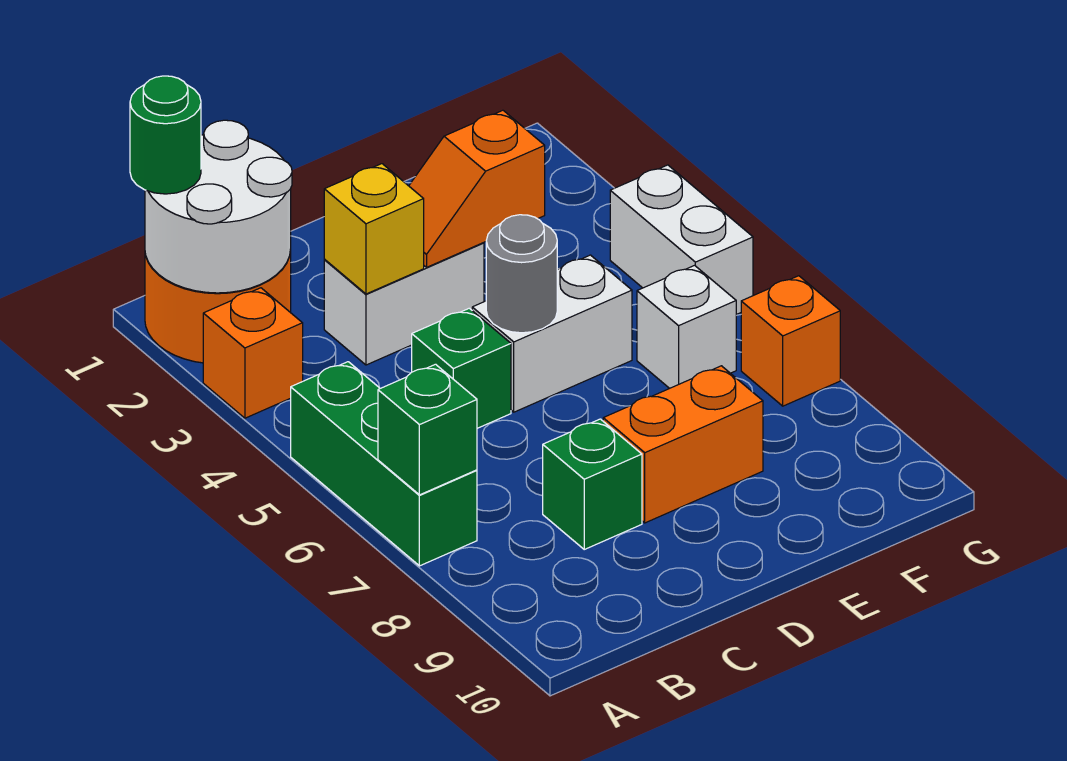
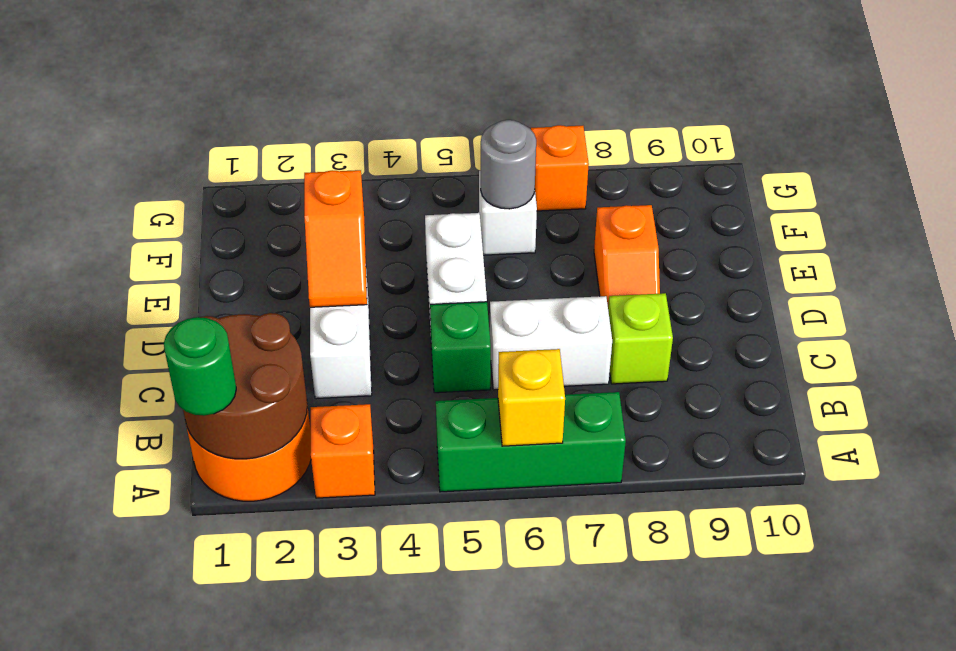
white 2x2 round brick [145,120,292,293] -> brown 2x2 round brick [183,313,307,459]
green 1x1 brick [378,364,477,495] -> none
yellow 1x1 brick [324,164,424,294] -> yellow 1x1 brick moved to [498,349,565,446]
green 1x1 brick [543,419,642,549] -> lime 1x1 brick [608,293,673,384]
grey 1x1 round brick [486,215,557,333] -> grey 1x1 round brick moved to [481,120,536,209]
orange 1x2 brick [603,366,763,523] -> orange 1x2 slope [594,205,660,305]
white 1x2 brick [610,165,753,315] -> white 1x2 brick moved to [490,296,612,390]

